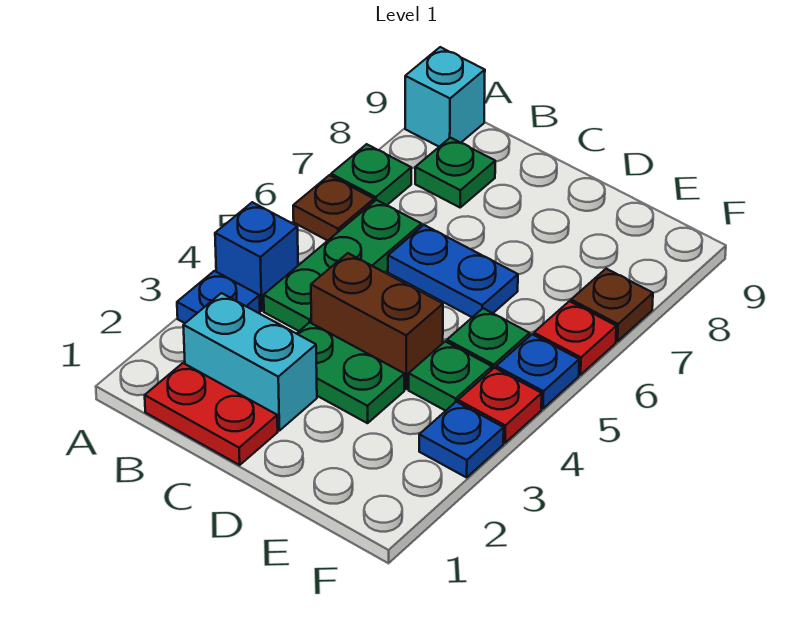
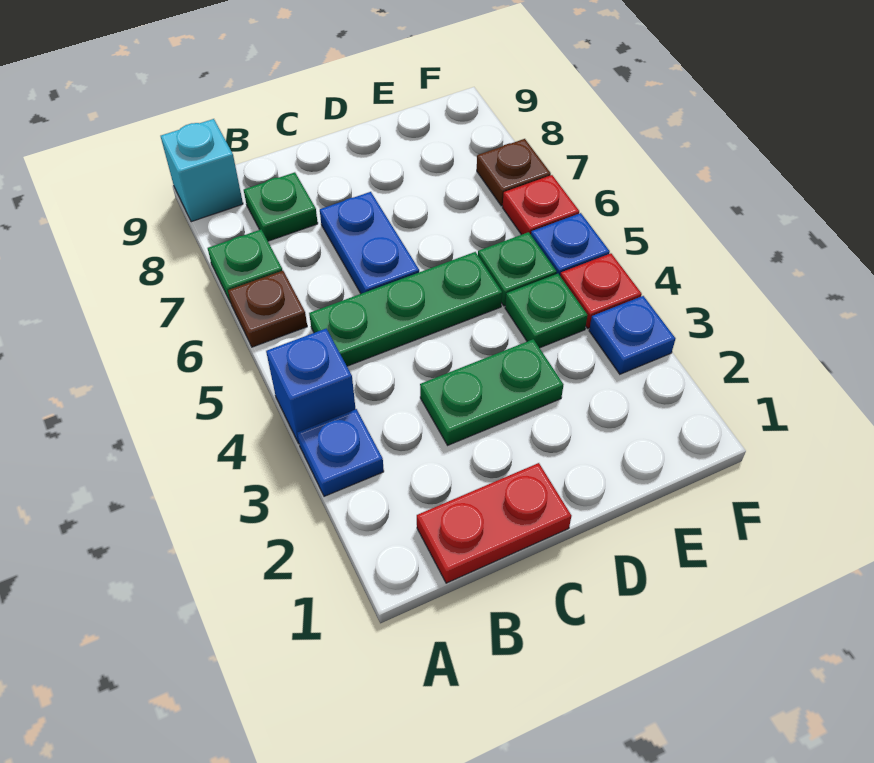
cyan 1x2 brick [183,293,317,431] -> none
green 1x3 plate [264,200,422,331] -> green 1x3 plate turned to [309,252,502,366]
brown 1x2 brick [311,253,443,389] -> none
blue 1x2 plate [388,225,518,317] -> blue 1x2 plate turned to [320,192,419,294]

